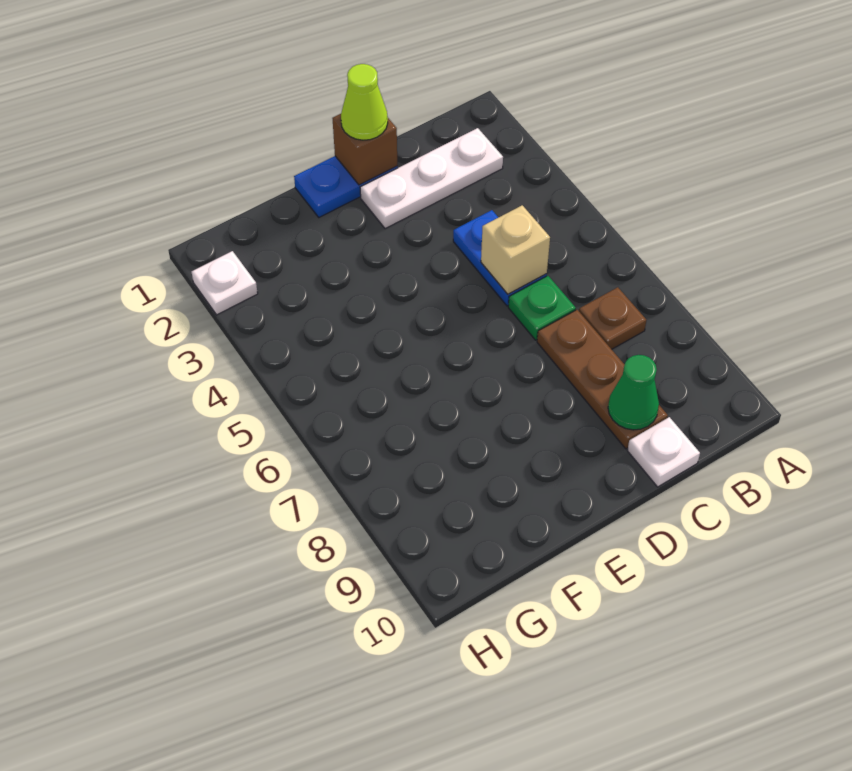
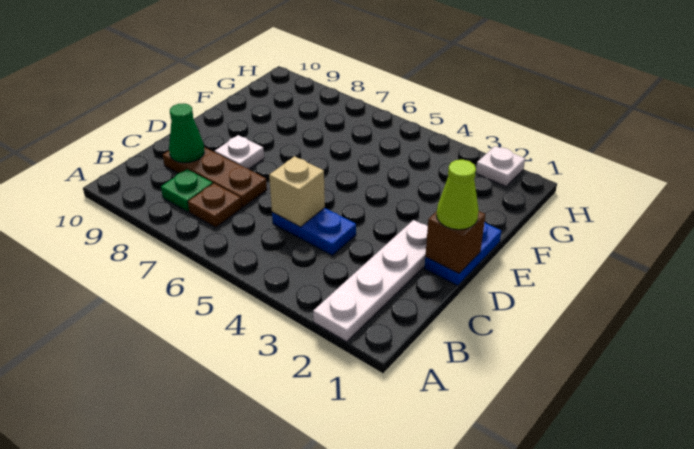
white 1x3 plate [360,128,503,229] -> white 1x4 plate [313,220,428,342]
green 1x1 plate [508,276,576,340] -> green 1x1 plate moved to [161,169,213,212]
white 1x1 plate [627,417,700,487] -> white 1x1 plate moved to [214,135,264,169]

